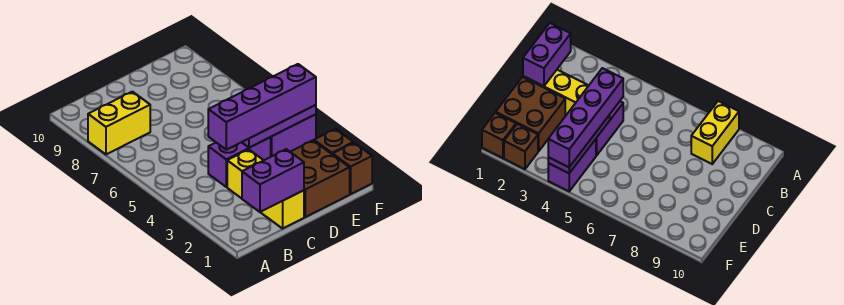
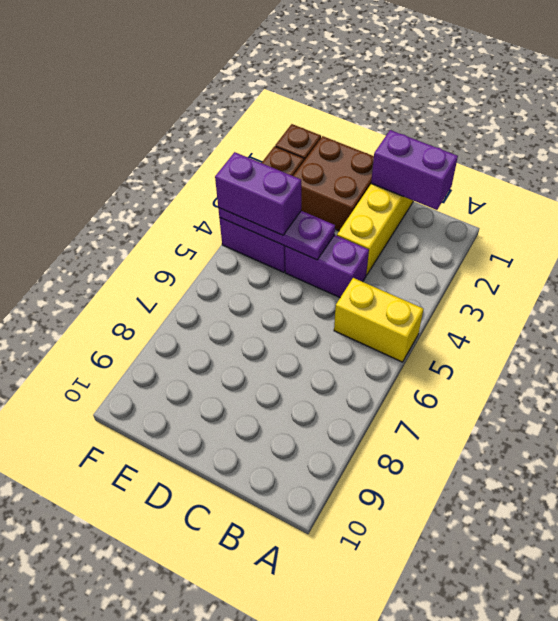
yellow 1x2 brick [88,92,150,154] -> yellow 1x2 brick moved to [334,278,423,362]
purple 1x4 brick [208,64,316,150] -> purple 1x2 brick [215,152,301,235]

